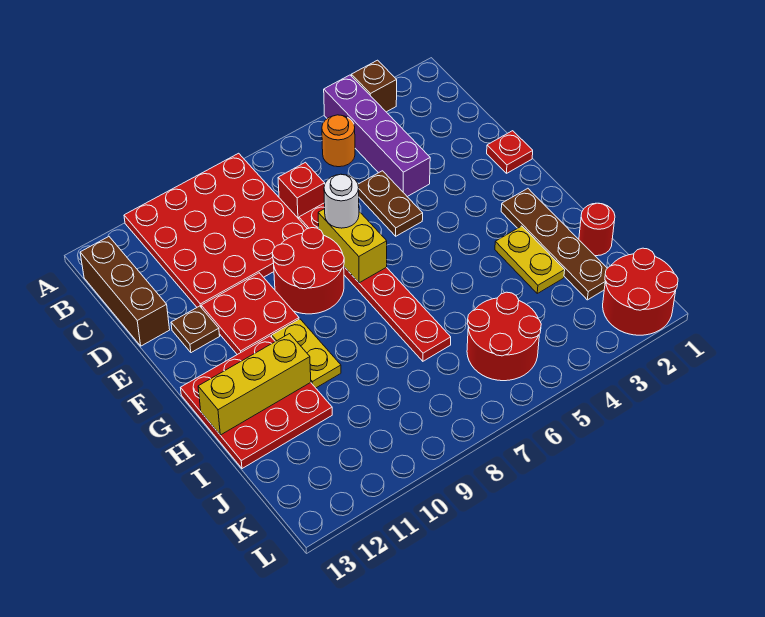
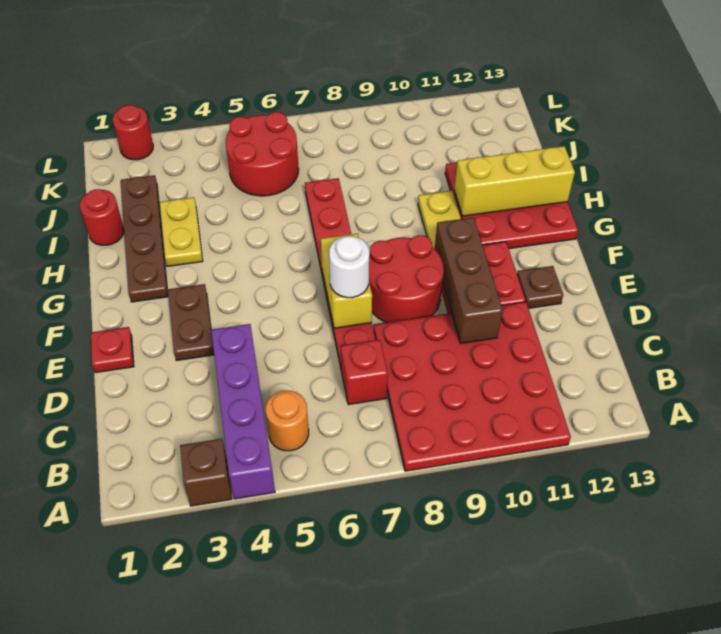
brown 1x3 brick [80,237,170,346] -> brown 1x3 brick moved to [435,218,503,343]
brown 1x2 plate [358,171,423,236] -> brown 1x2 plate moved to [168,284,214,361]
red 2x2 round brick [603,248,678,335] -> red 1x1 round brick [113,105,153,160]

